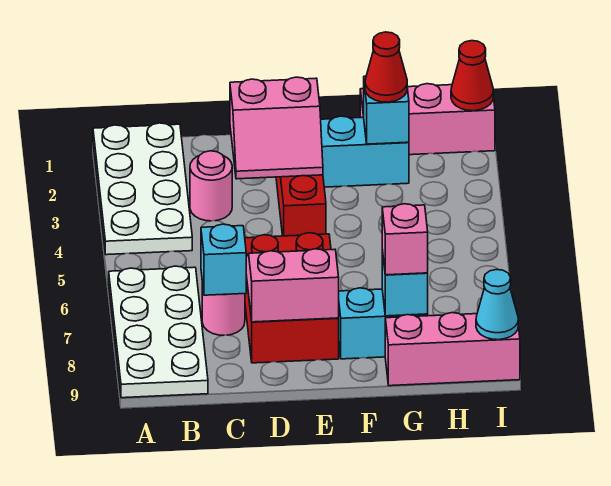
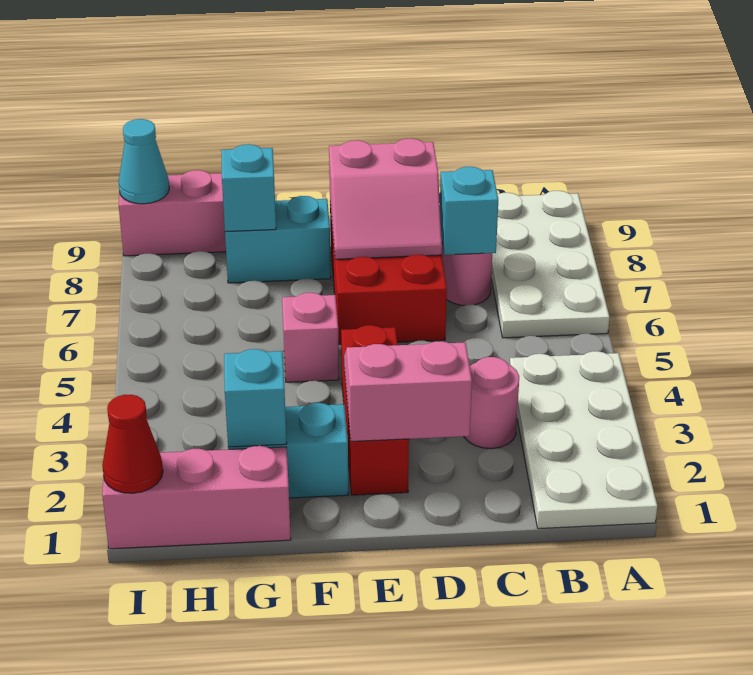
red 1x1 cone [365,32,407,102] -> none
pink 1x1 brick [382,204,428,275] -> pink 1x1 brick moved to [282,293,339,382]

